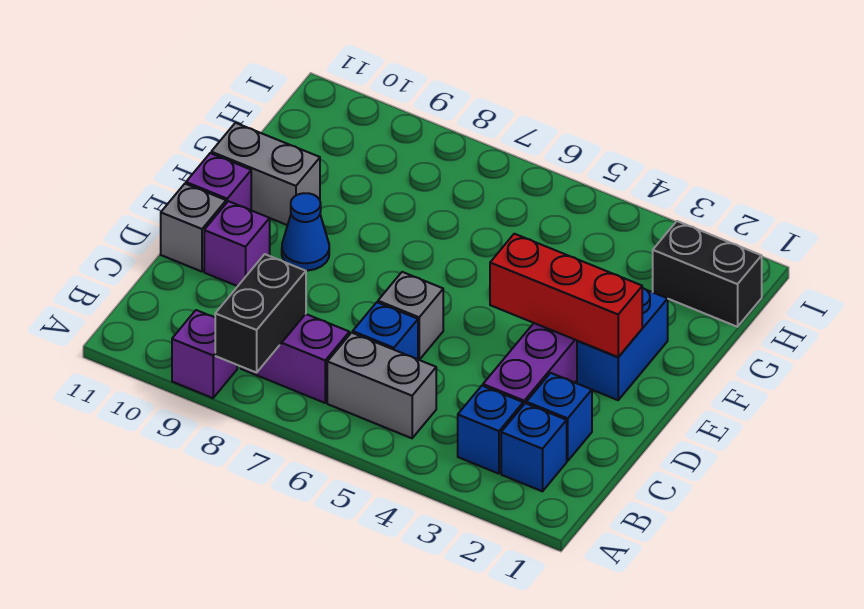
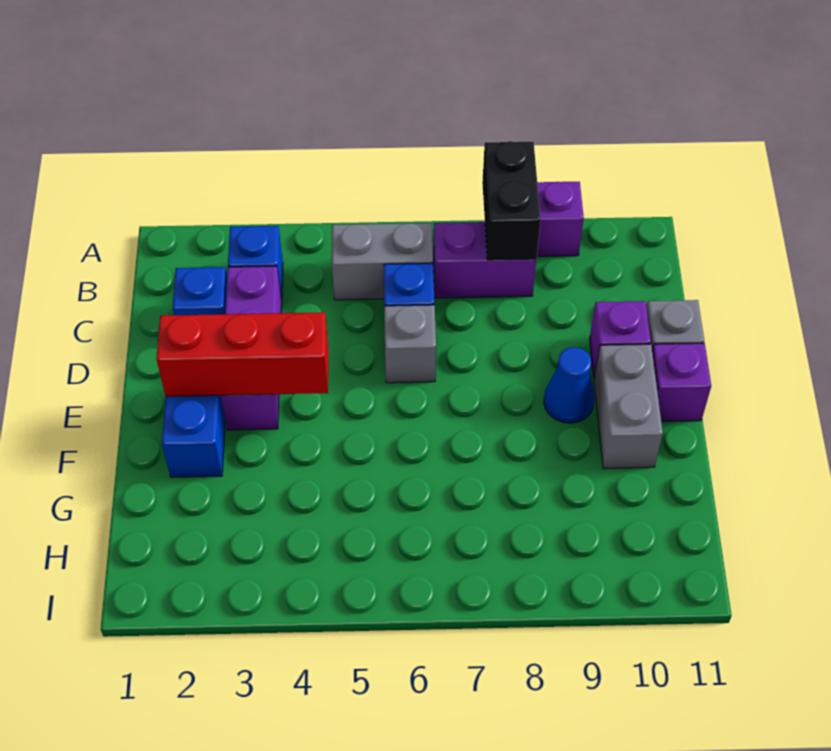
blue 1x1 brick [501,403,567,491] -> none
grey 1x2 brick [211,123,320,225] -> grey 1x2 brick turned to [594,344,663,468]
black 1x2 brick [653,221,762,327] -> none

